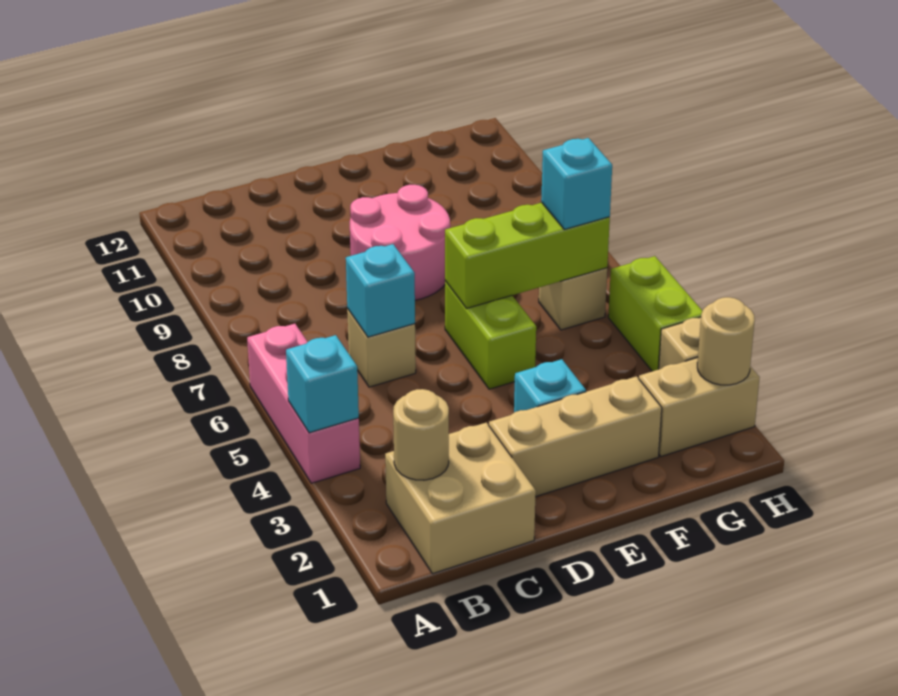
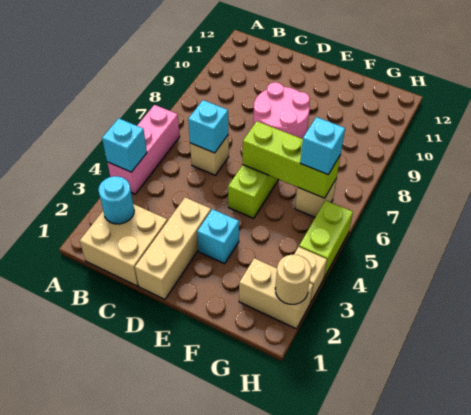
tan 1x1 round brick [393,389,449,480] -> cyan 1x1 round brick [98,176,134,224]
tan 1x3 brick [489,376,662,497] -> tan 1x3 brick turned to [135,197,211,299]

